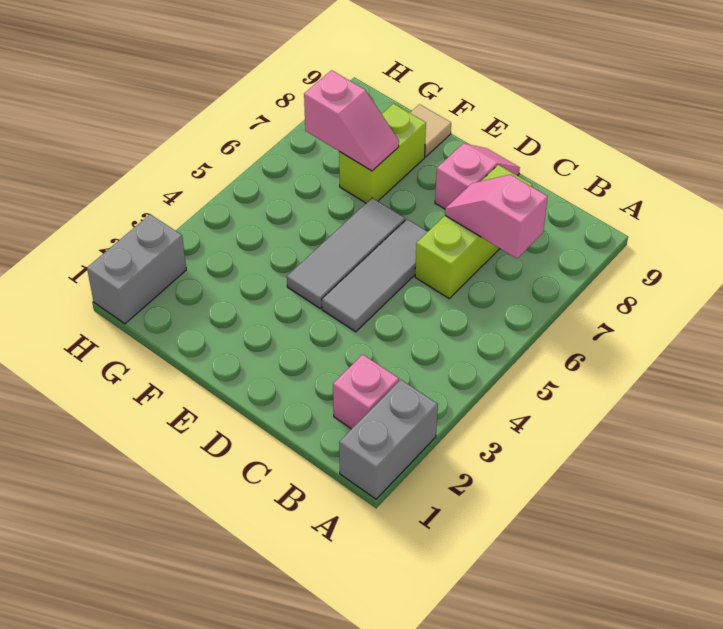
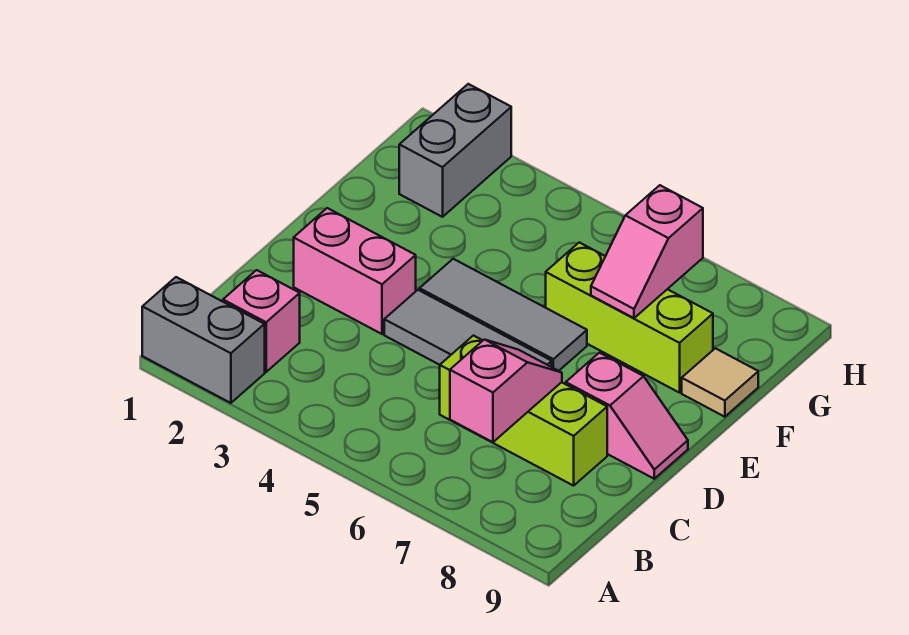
none -> pink 1x2 brick [294,208,416,334]
lime 1x2 brick [339,104,426,203] -> lime 1x3 brick [546,242,713,393]
grey 1x2 brick [87,214,186,324] -> grey 1x2 brick turned to [399,84,511,217]

